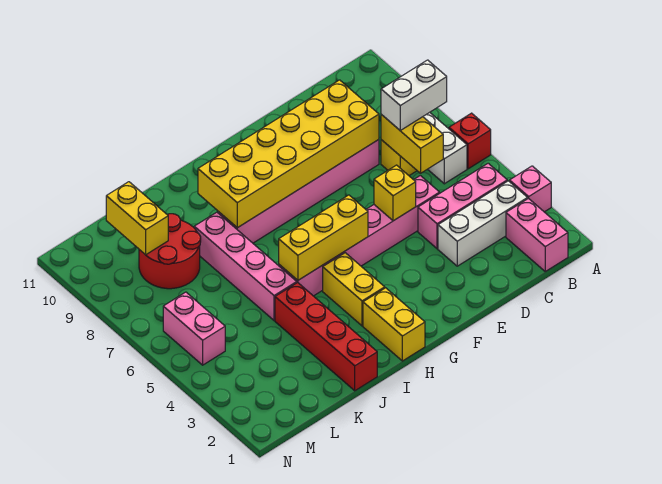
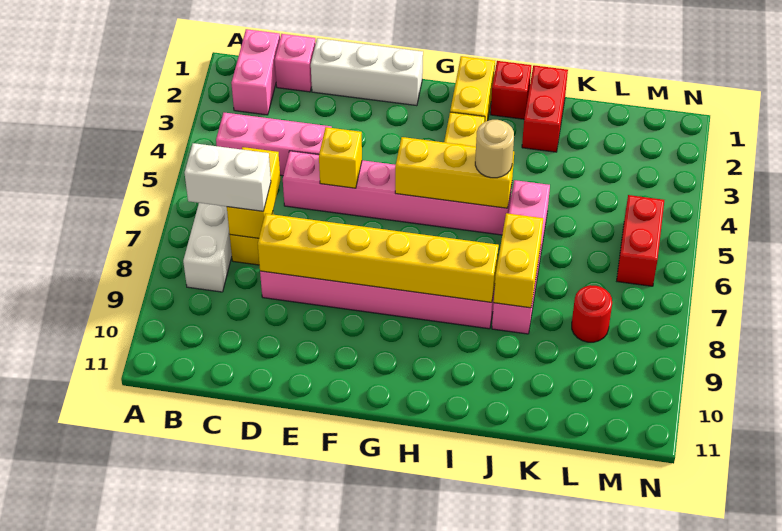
pink 1x1 brick [509,166,551,212] -> pink 1x1 brick moved to [275,34,316,92]
red 1x1 brick [449,113,491,169] -> red 1x1 brick moved to [491,61,531,119]
white 1x3 brick [438,181,528,266] -> white 1x3 brick moved to [311,38,423,106]
yellow 2x6 brick [198,80,379,228] -> yellow 1x6 brick [258,214,499,302]
none -> tan 1x1 round brick [475,120,514,178]
red 1x4 brick [275,283,377,391] -> red 1x2 brick [522,65,568,152]
red 2x2 round brick [139,214,201,289] -> red 1x1 round brick [572,285,612,342]
yellow 1x2 brick [106,182,168,255] -> yellow 1x2 brick moved to [494,213,543,308]
pink 1x2 brick [163,292,225,365] -> red 1x2 brick [617,195,664,286]

